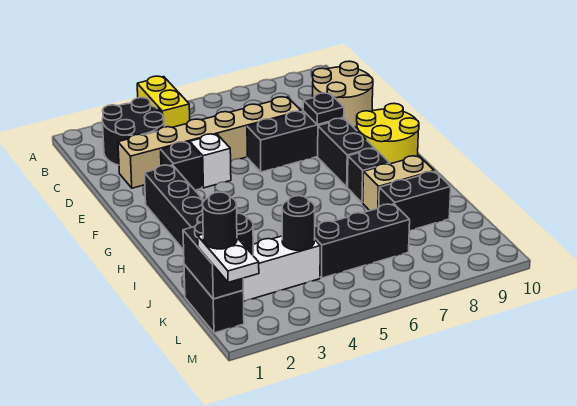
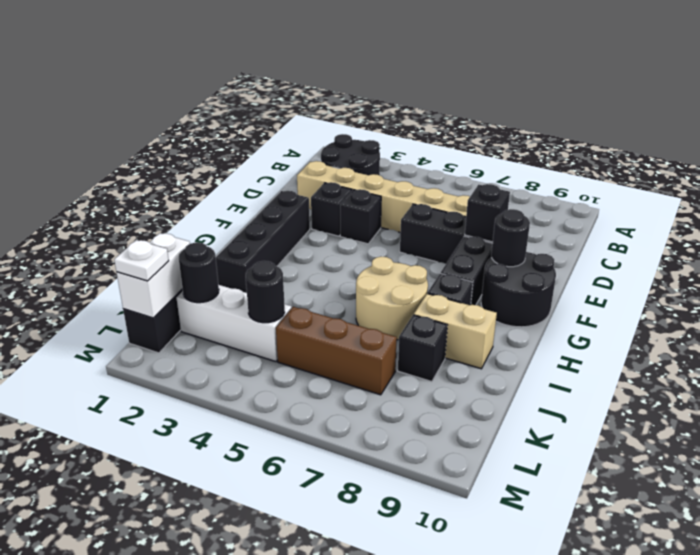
yellow 1x2 brick [137,76,190,127] -> none
tan 2x2 round brick [313,61,373,128] -> tan 2x2 round brick moved to [356,256,428,340]
white 1x1 brick [190,134,231,188] -> black 1x1 brick [340,189,381,244]
black 1x1 plate [303,93,344,125] -> black 1x1 brick [465,184,510,242]
yellow 2x2 round brick [357,104,419,164] -> black 2x2 round brick [481,252,556,327]
black 1x2 brick [379,171,451,230] -> black 1x1 brick [398,315,447,382]
black 1x2 brick [183,222,243,299] -> white 1x2 brick [117,233,190,318]
black 1x3 brick [315,204,410,278] -> brown 1x3 brick [276,307,397,395]
white 1x2 plate [198,234,259,282] -> white 1x1 plate [114,240,169,281]
black 1x1 round brick [203,192,237,249] -> black 1x1 round brick moved to [491,209,530,267]

